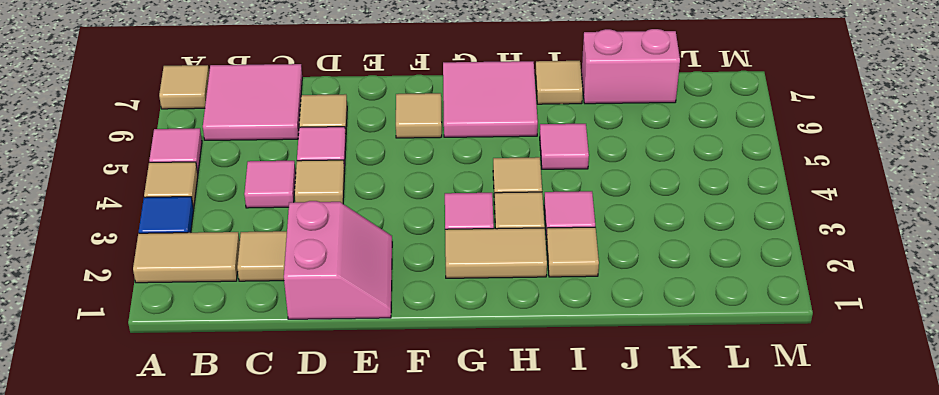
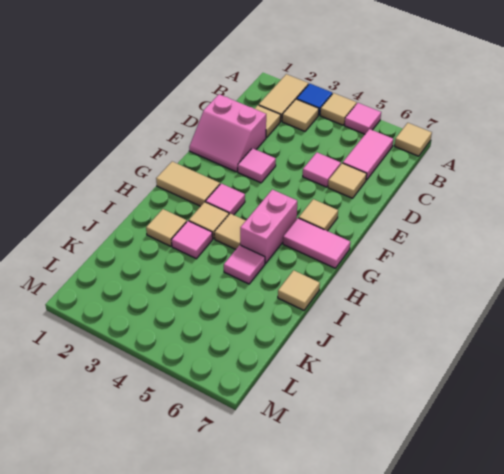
pink 2x2 tile [203,64,302,140] -> pink 1x2 tile [343,129,393,180]
pink 1x1 tile [244,161,296,208] -> pink 1x1 tile moved to [238,148,276,183]
tan 1x1 tile [294,160,345,204] -> tan 1x1 tile moved to [282,99,319,131]
tan 1x2 tile [445,228,547,278] -> tan 1x2 tile turned to [156,162,220,206]
pink 2x2 tile [443,61,538,137] -> pink 1x2 tile [283,218,350,268]
pink 1x2 brick [581,29,680,104] -> pink 1x2 brick moved to [240,190,297,263]

